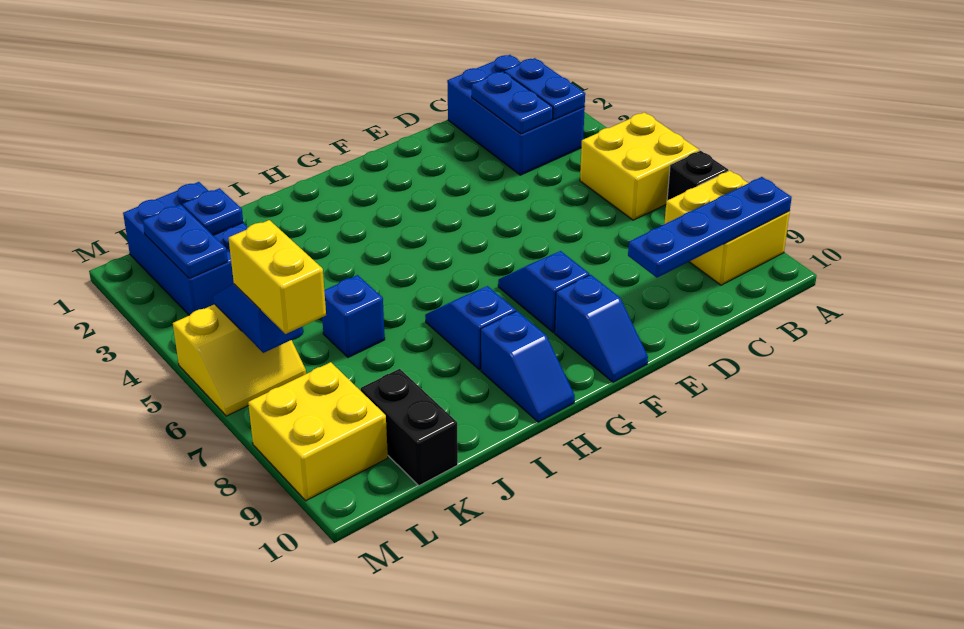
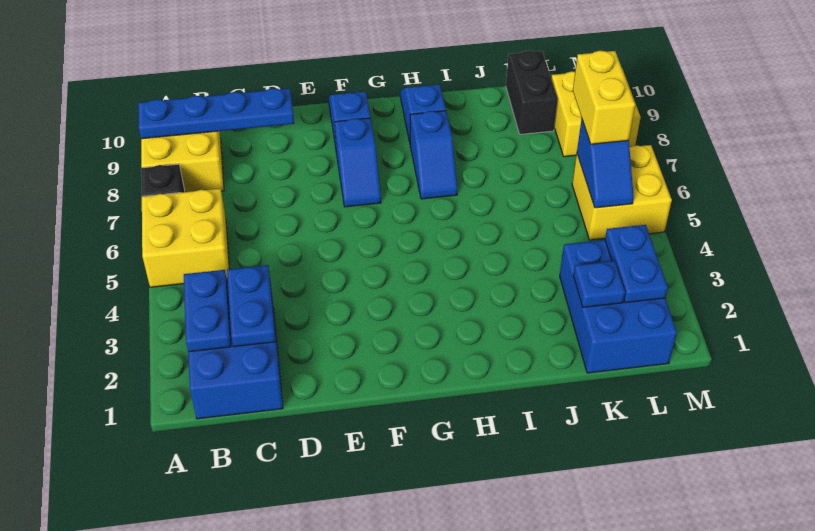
blue 1x1 brick [322,275,385,357] -> none
yellow 2x2 slope [173,304,306,416] -> yellow 2x2 brick [572,145,672,240]

